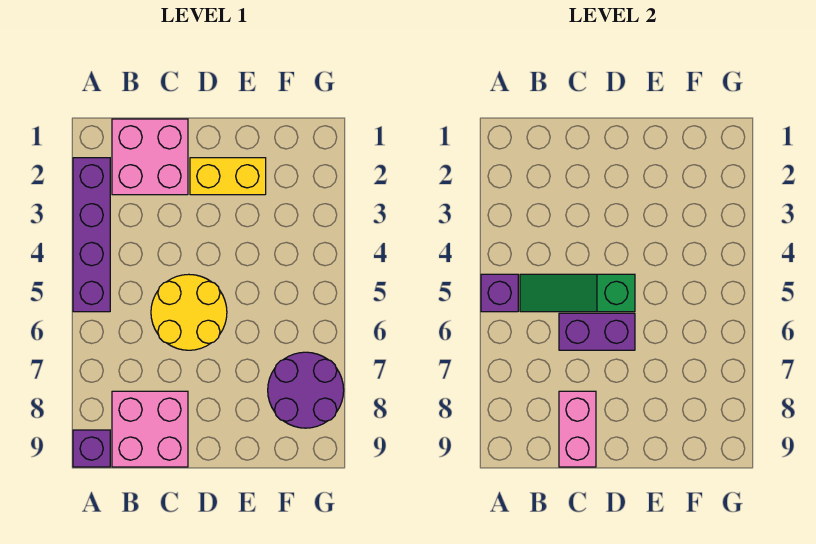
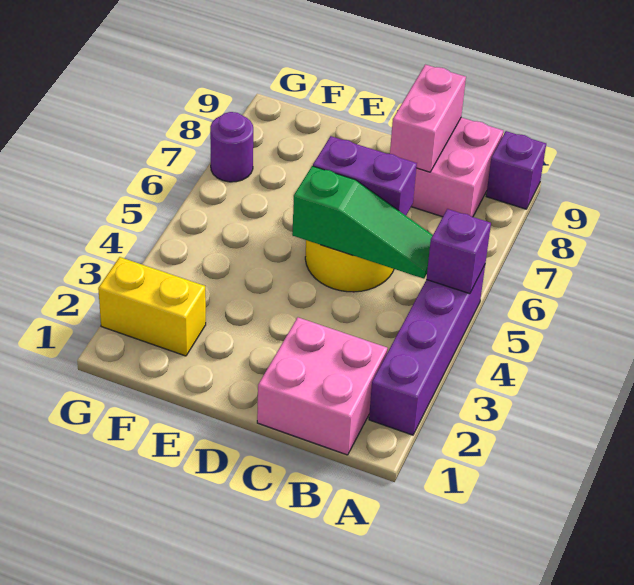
yellow 1x2 brick [190,158,266,195] -> yellow 1x2 brick moved to [98,257,206,356]
purple 2x2 round brick [268,352,344,428] -> purple 1x1 round brick [210,112,253,182]

